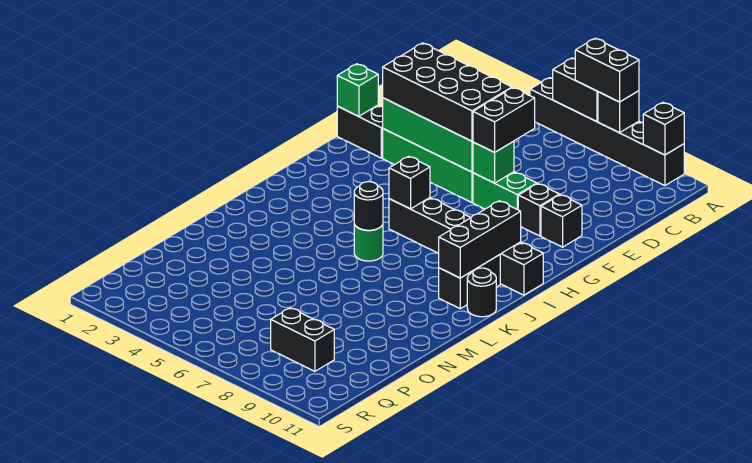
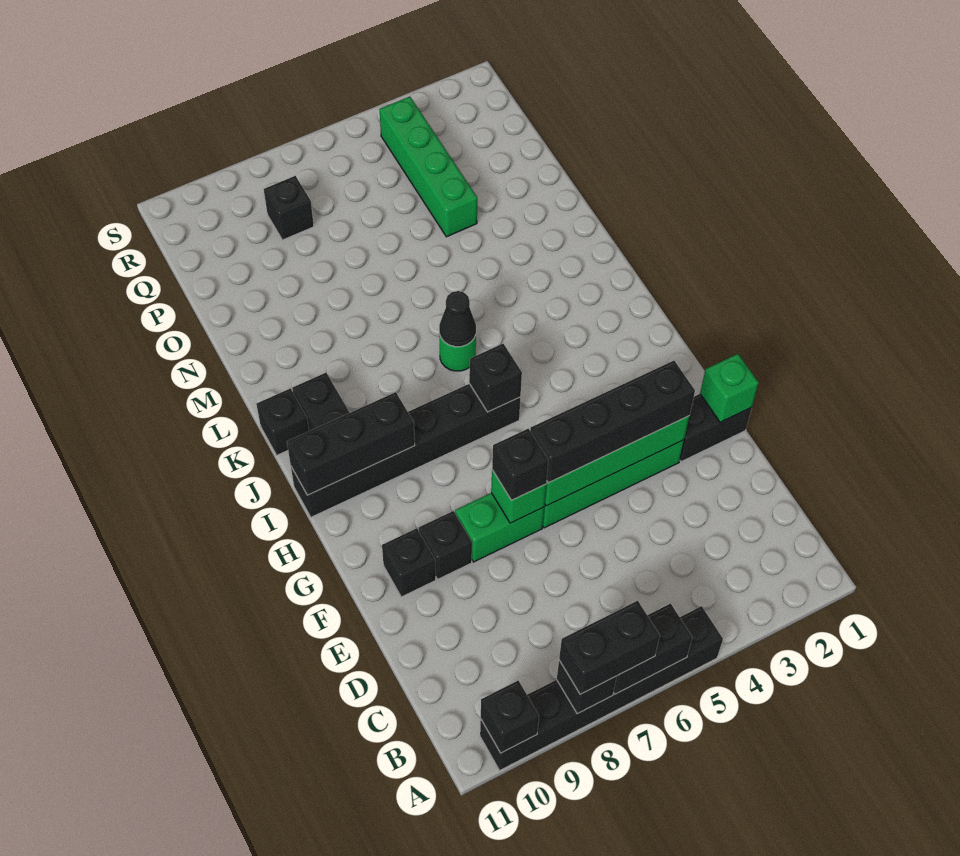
black 2x4 brick [383,43,512,141] -> black 1x4 brick [530,361,695,483]
black 1x2 brick [473,88,535,152] -> black 1x1 brick [492,429,548,500]
black 1x3 brick [438,201,521,278] -> black 1x3 brick turned to [287,392,415,495]
black 1x1 round brick [354,182,383,230] -> black 1x1 cone [439,291,476,347]
black 1x1 round brick [467,268,496,317] -> black 1x1 brick [256,388,309,455]
none -> green 1x4 brick [379,96,477,237]
black 1x2 brick [271,308,334,371] -> black 1x1 brick [264,176,314,240]

